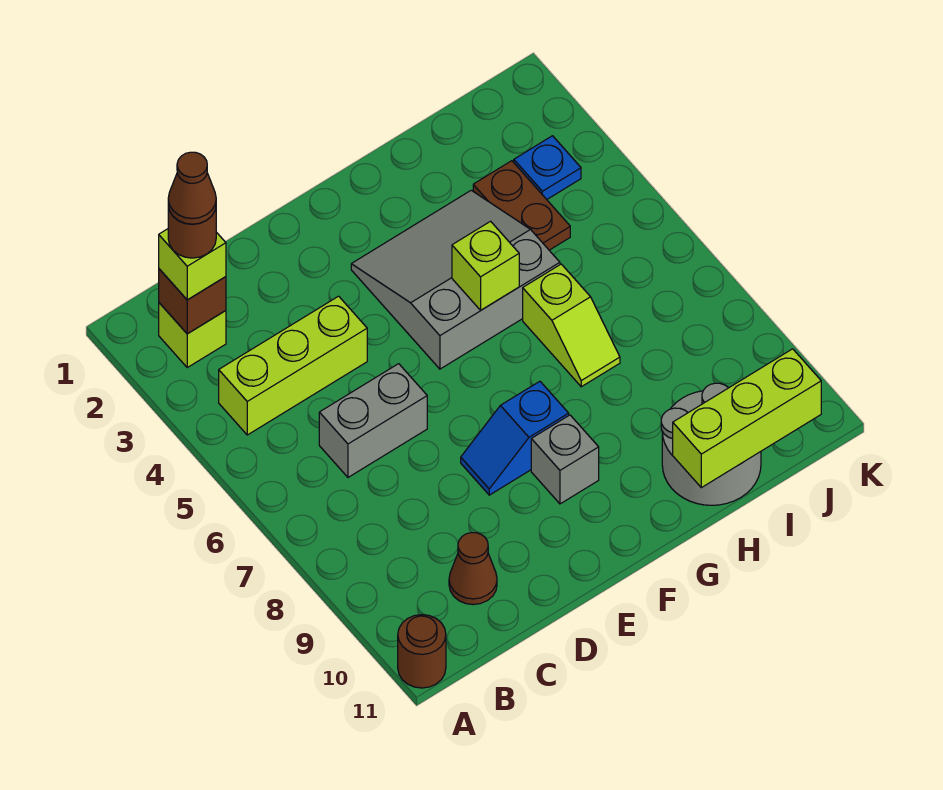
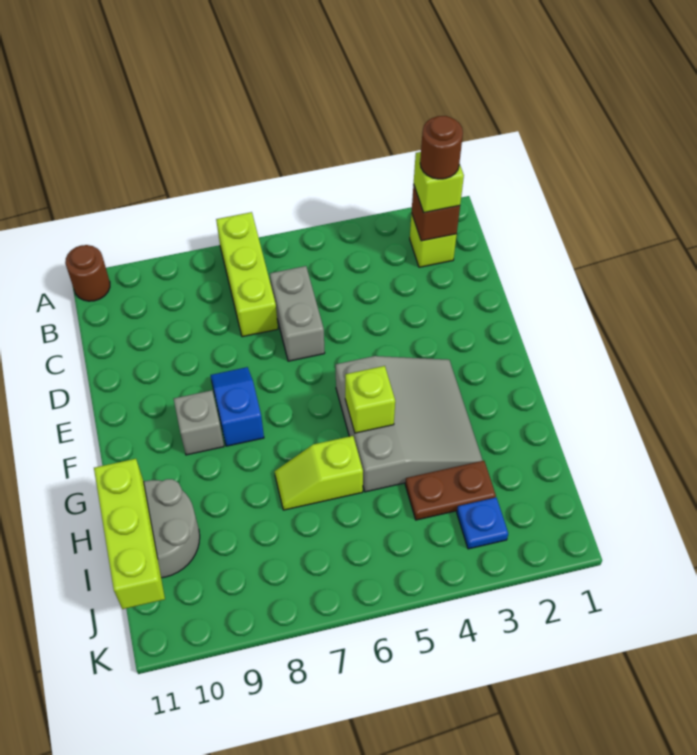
brown 1x1 cone [168,152,216,224] -> none
lime 1x3 brick [219,296,367,435] -> lime 1x3 brick moved to [216,212,278,337]
brown 1x1 cone [449,533,497,605] -> none

